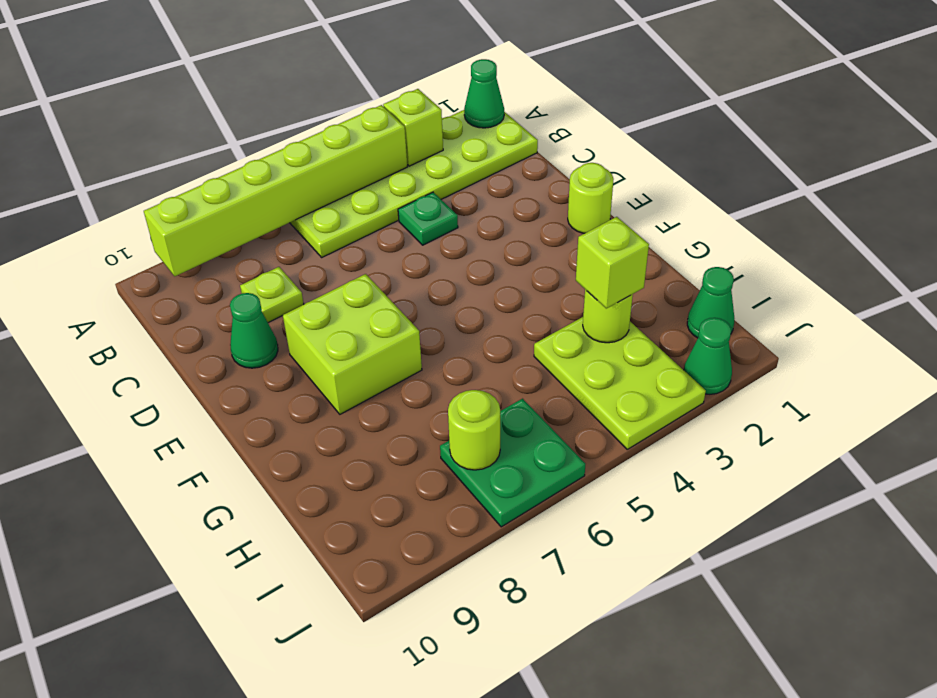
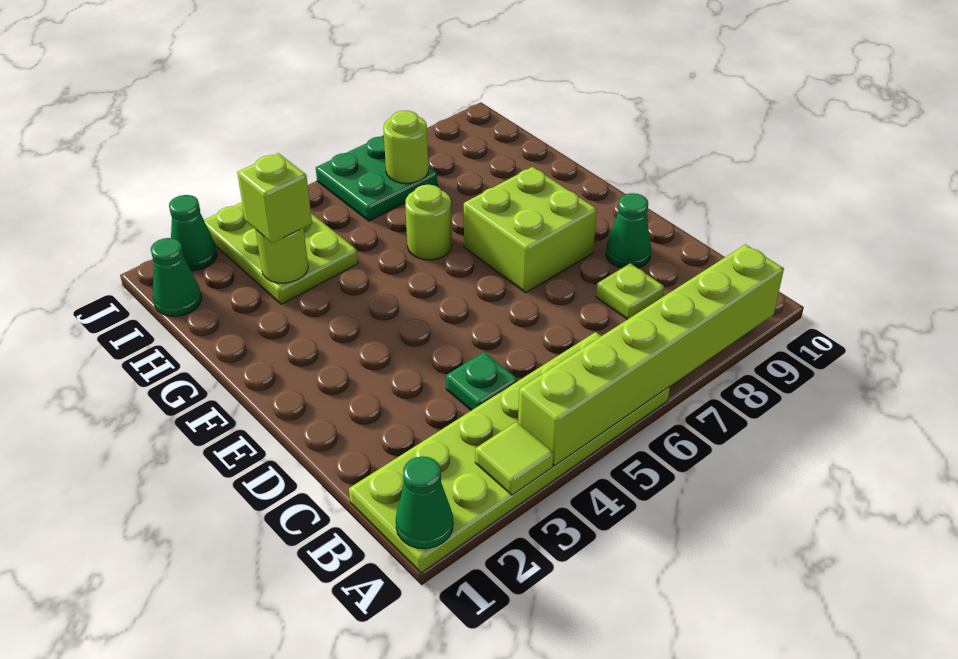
lime 1x1 brick [383,89,443,166] -> lime 1x1 tile [475,422,553,495]
lime 1x1 round brick [568,163,613,233] -> lime 1x1 round brick moved to [405,185,452,260]

